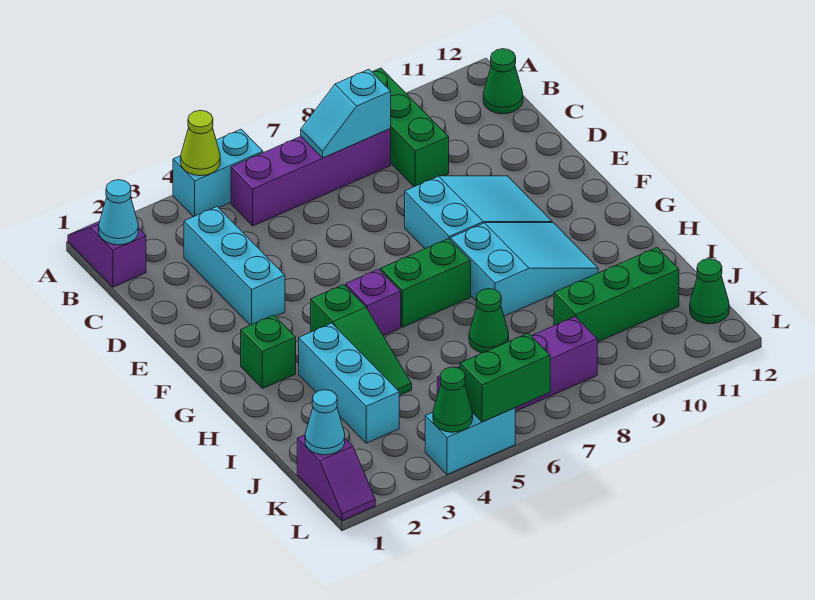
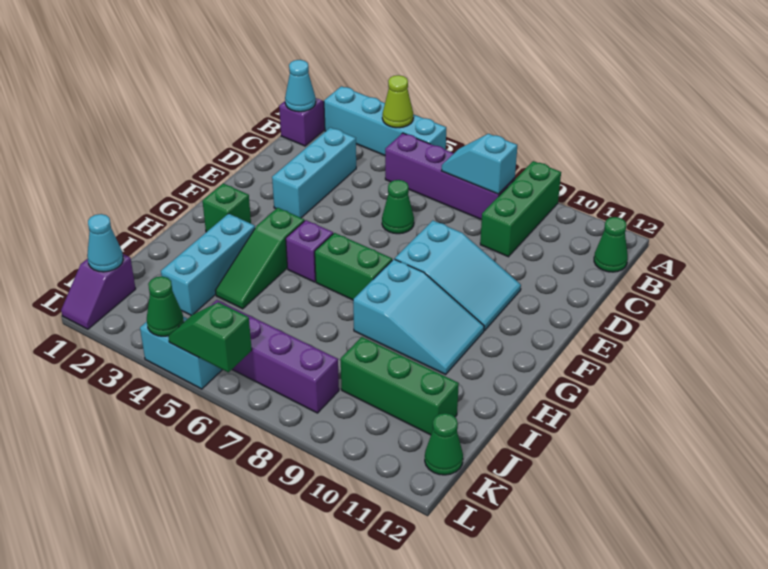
cyan 1x2 brick [173,129,263,217] -> cyan 1x4 brick [324,86,446,156]
green 1x1 cone [469,289,509,353] -> green 1x1 cone moved to [382,180,414,234]
green 1x2 brick [460,333,550,422] -> green 1x2 slope [168,302,252,372]

